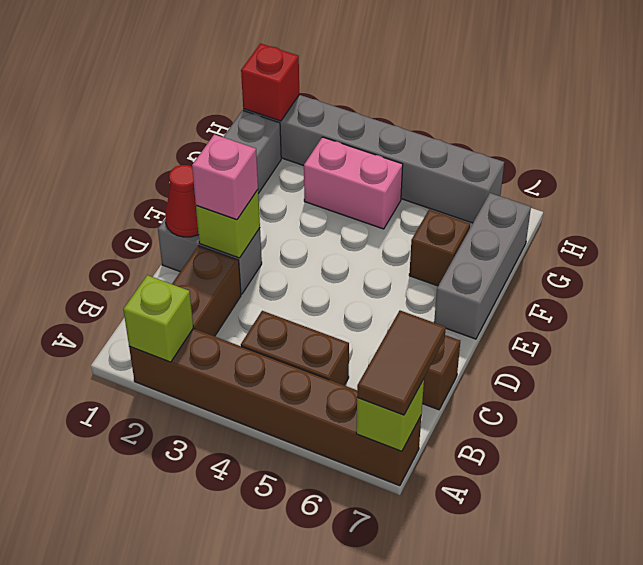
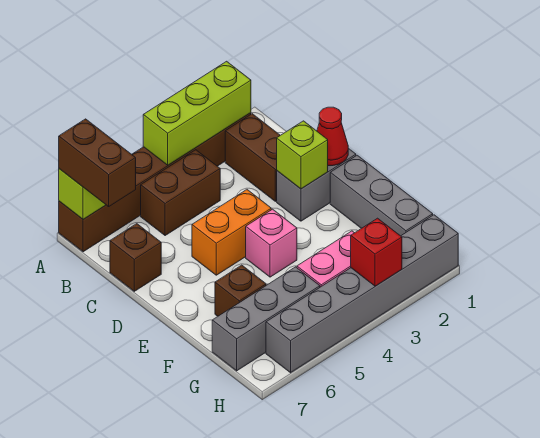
lime 1x1 brick [123,275,193,362] -> lime 1x3 brick [143,61,251,165]
brown 1x2 tile [357,311,446,415] -> brown 1x2 brick [59,119,136,206]
pink 1x1 brick [192,134,258,220] -> pink 1x1 brick moved to [246,209,297,277]
none -> orange 1x2 brick [192,190,271,275]
grey 1x3 brick [434,193,531,339] -> grey 1x3 brick turned to [212,267,320,371]
red 1x1 brick [241,43,299,121] -> red 1x1 brick moved to [351,218,402,286]

